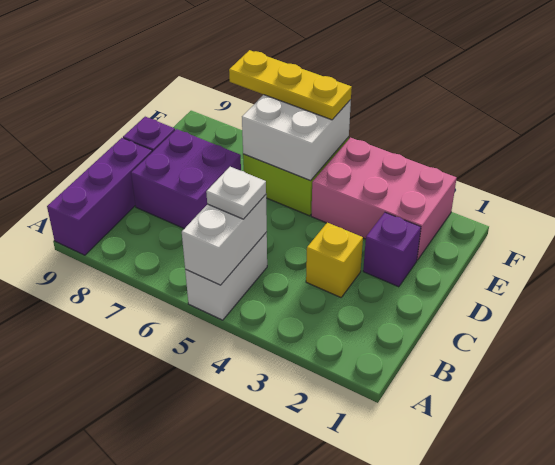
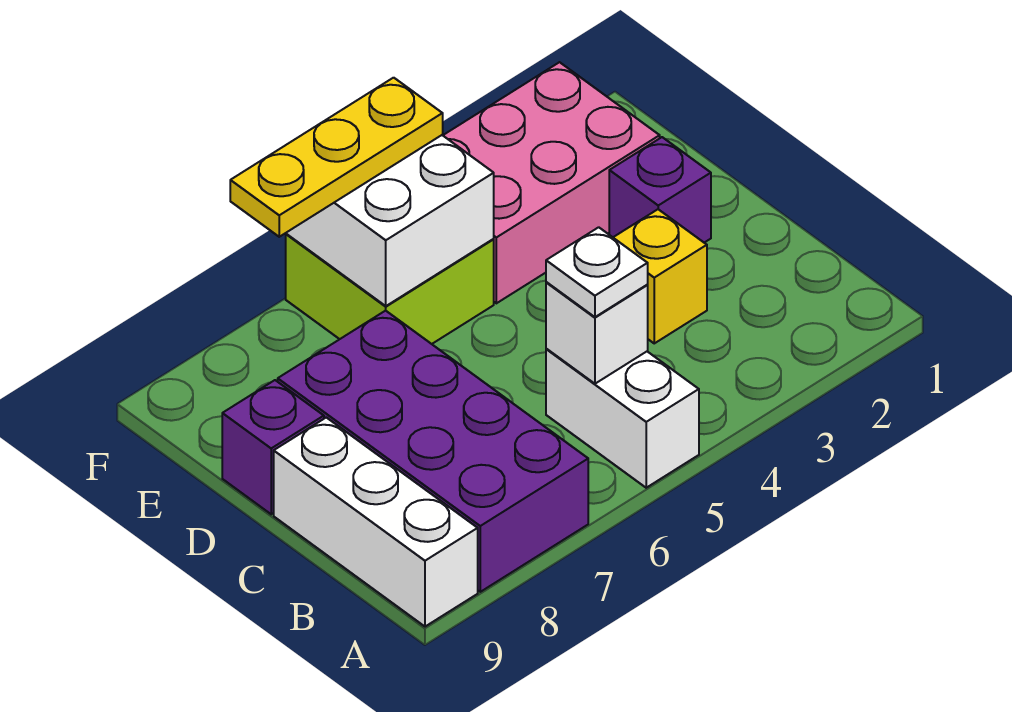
white 1x2 brick [182,195,267,285] -> white 1x1 brick [546,282,648,384]
purple 1x3 brick [47,138,152,255] -> white 1x3 brick [274,417,478,627]
purple 2x2 brick [131,129,241,229] -> purple 2x4 brick [278,311,588,592]

